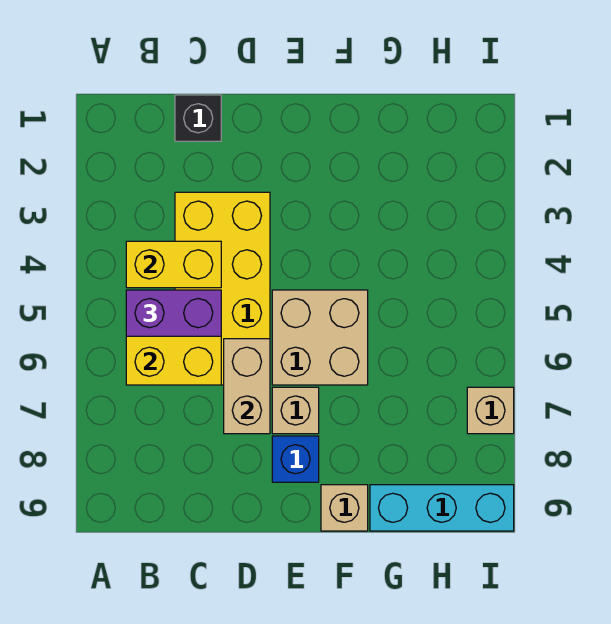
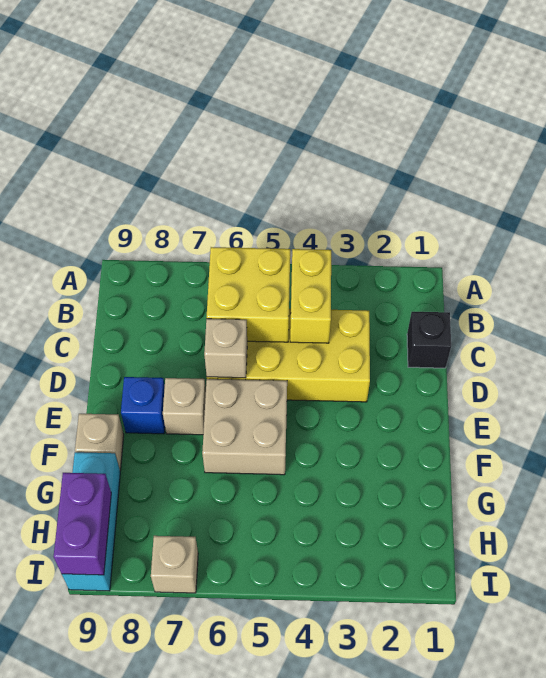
purple 1x2 brick [126,290,221,336] -> purple 1x2 brick moved to [53,473,111,575]
tan 1x2 brick [224,339,270,434] -> tan 1x1 brick [204,319,247,378]

